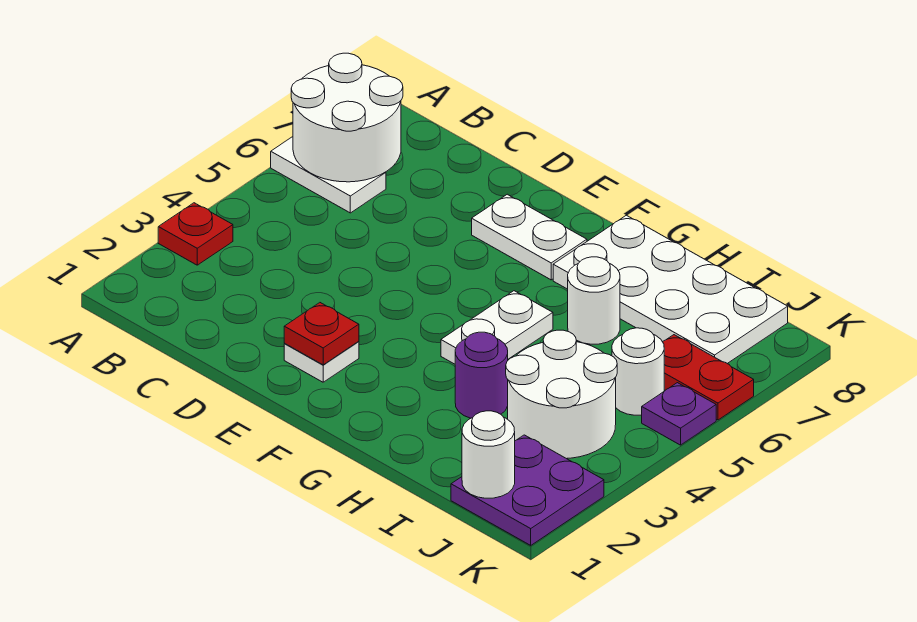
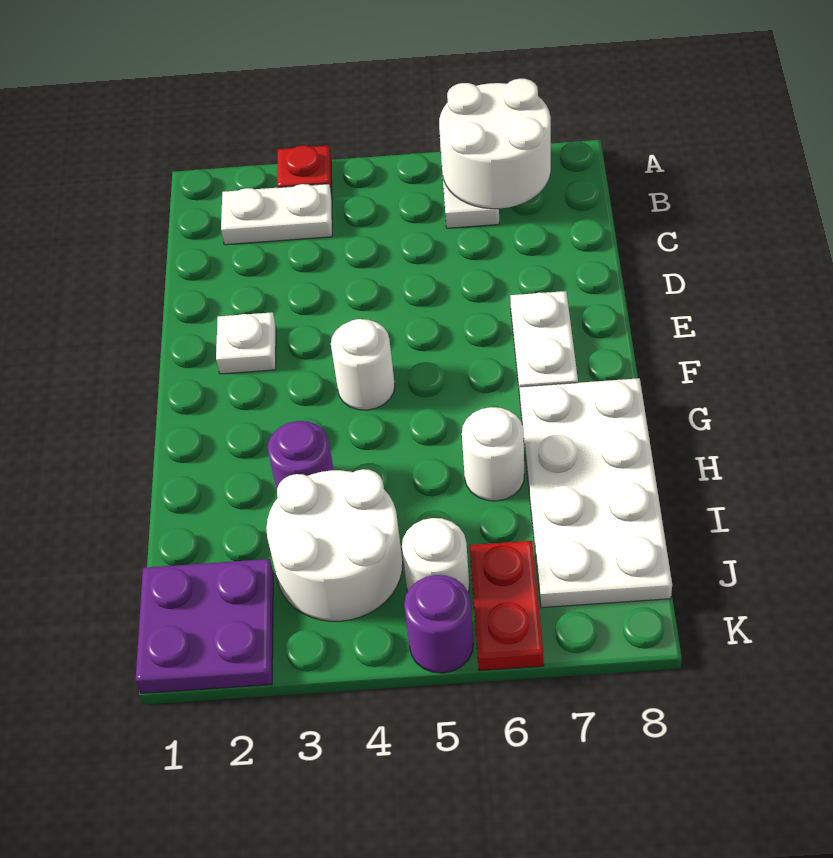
red 1x1 plate [284,303,359,365] -> none
white 1x2 plate [441,291,553,364] -> white 1x2 plate moved to [221,184,332,245]
white 1x1 round brick [462,411,515,498] -> white 1x1 round brick moved to [331,319,395,410]
purple 1x1 plate [642,383,716,445] -> purple 1x1 round brick [404,575,473,673]

